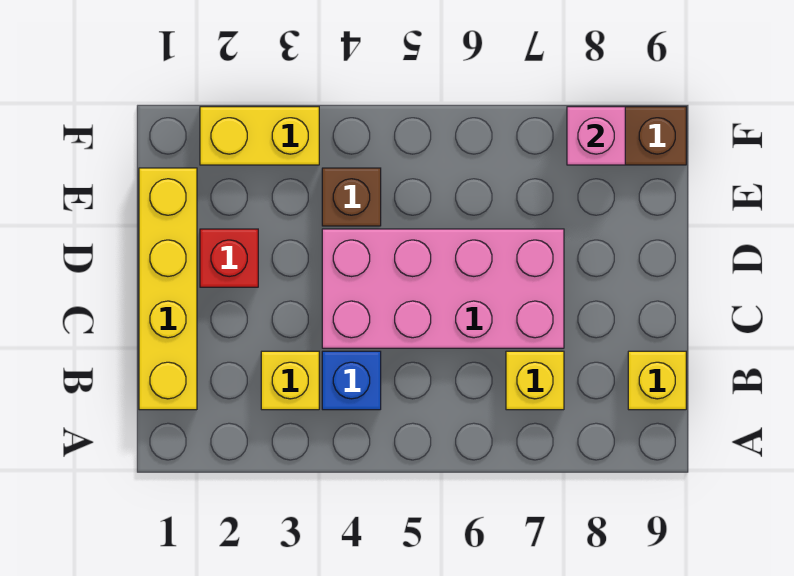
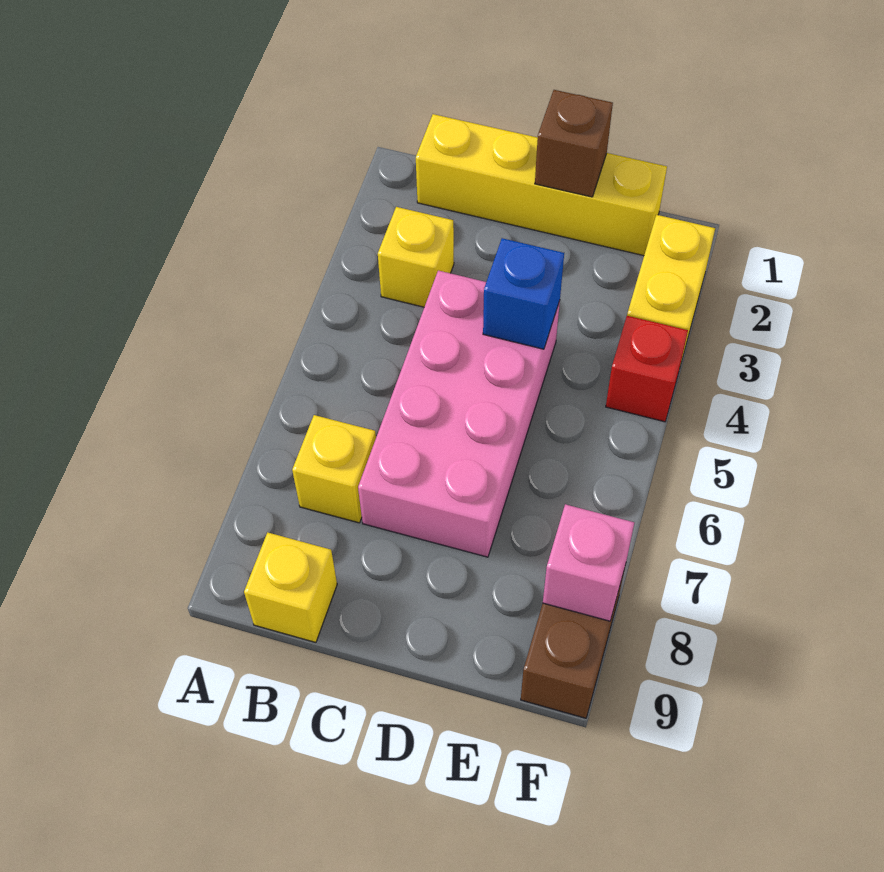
blue 1x1 brick [322,351,381,410] -> blue 1x1 brick moved to [483,238,564,349]
red 1x1 brick [200,229,258,287] -> red 1x1 brick moved to [606,316,688,422]
brown 1x1 brick [322,168,381,226] -> brown 1x1 brick moved to [535,90,613,197]

